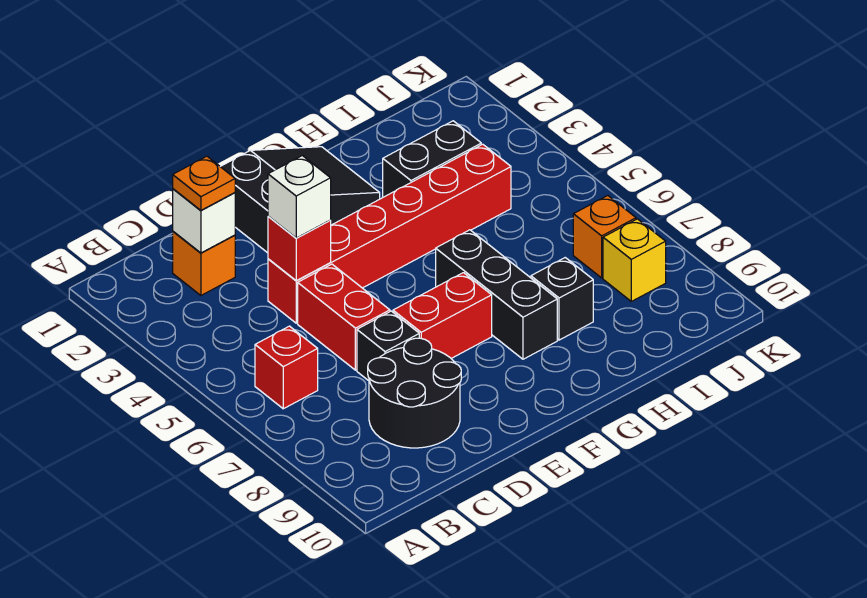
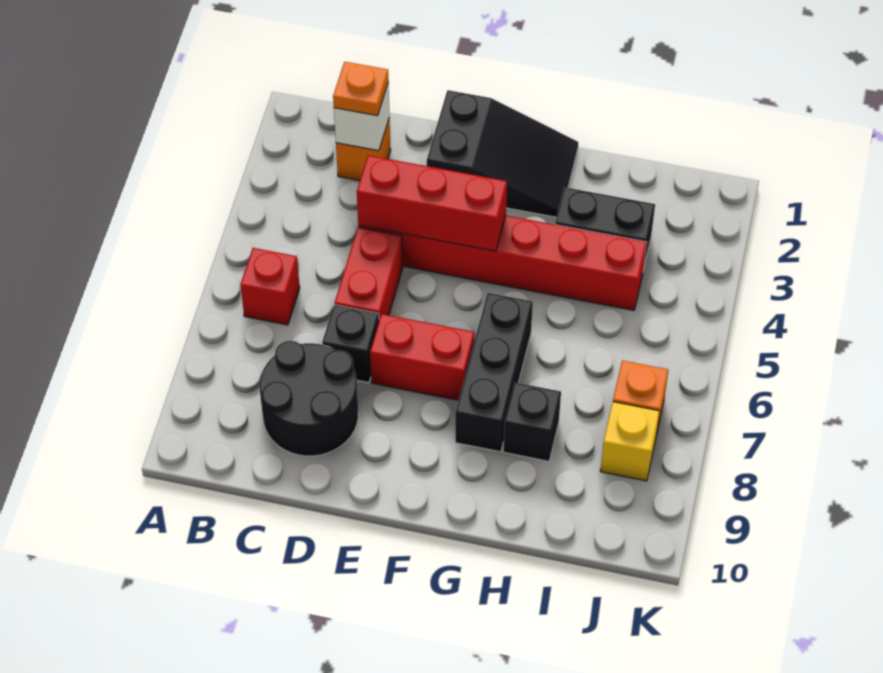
red 1x1 brick [268,216,331,281] -> red 1x3 brick [357,155,507,251]
white 1x1 brick [268,156,331,238] -> none

